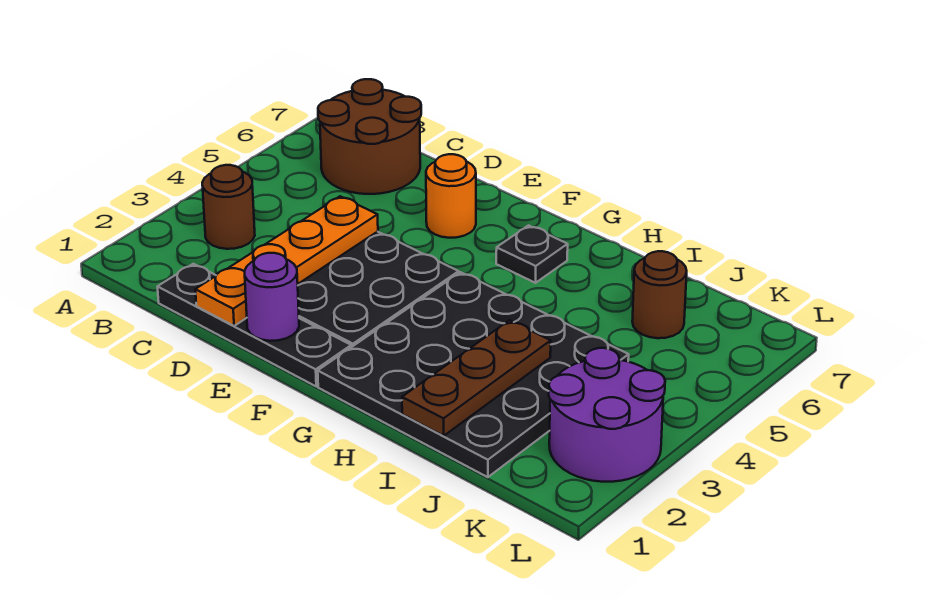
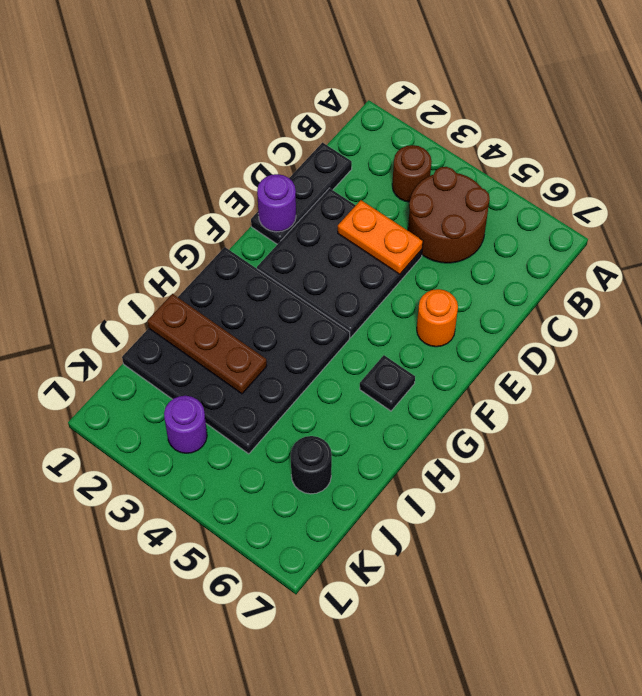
brown 2x2 round brick [318,79,421,194] -> brown 2x2 round brick moved to [408,167,490,263]
black 1x4 plate [158,264,351,386] -> black 1x3 plate [251,143,352,244]
orange 1x4 plate [195,196,378,326] -> orange 1x2 plate [338,200,423,274]
brown 1x1 round brick [632,251,687,338] -> black 1x1 round brick [291,436,332,494]
purple 2x2 round brick [549,348,665,482] -> purple 1x1 round brick [164,396,207,453]

